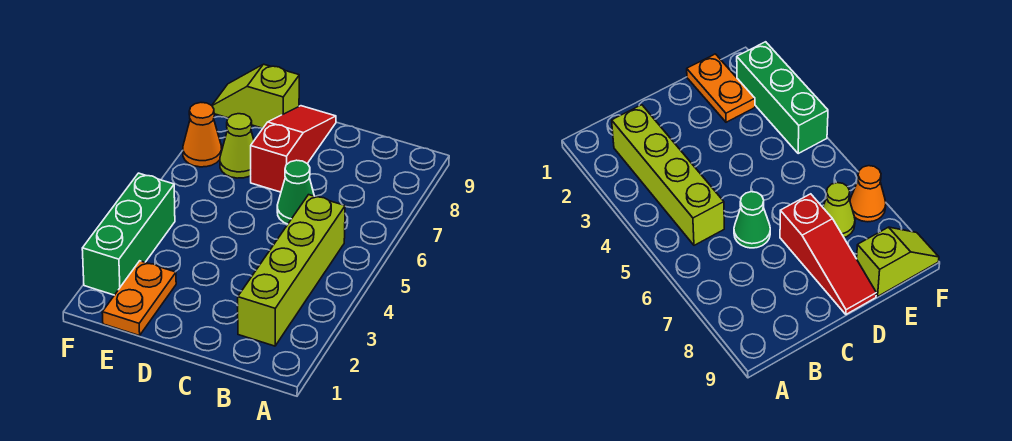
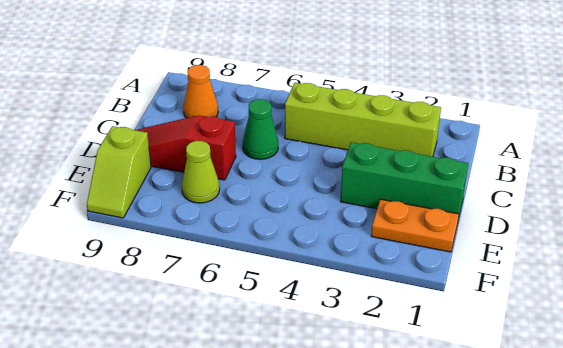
green 1x3 brick [82,173,175,295] -> green 1x3 brick moved to [341,142,468,219]
orange 1x1 cone [183,103,222,167] -> orange 1x1 cone moved to [183,65,218,118]

